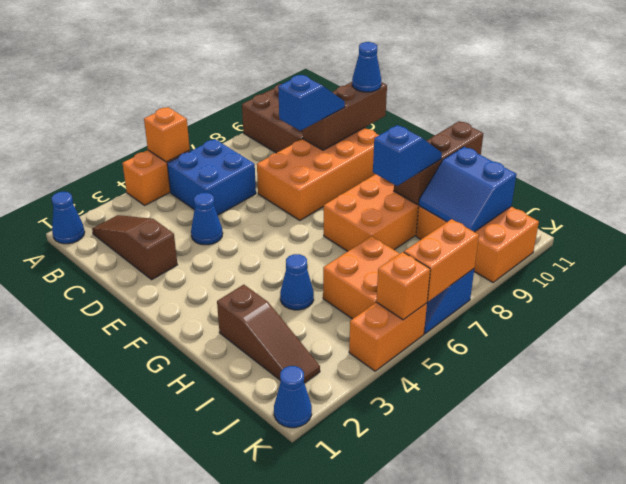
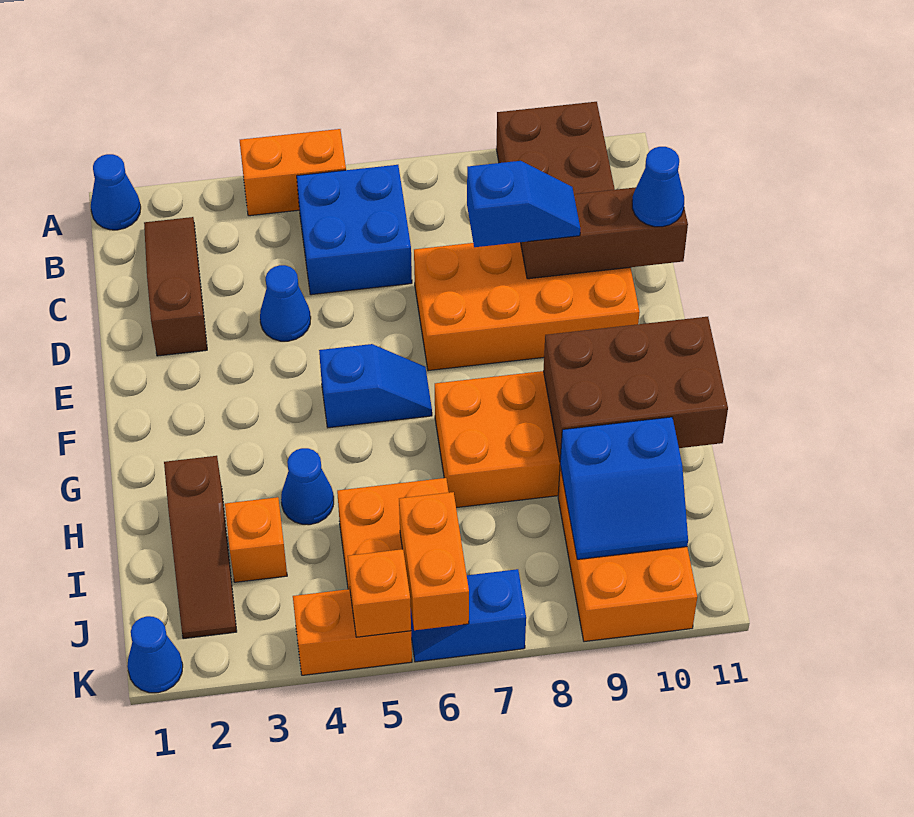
orange 1x1 brick [144,107,190,162] -> orange 1x1 brick moved to [225,497,287,582]
blue 1x2 slope [373,125,442,186] -> blue 1x2 slope moved to [319,344,432,428]
brown 1x3 brick [394,121,483,205] -> brown 2x3 brick [543,317,728,460]
blue 2x2 slope [419,147,516,232] -> blue 2x2 slope turned to [560,417,688,559]
orange 1x2 brick [404,219,479,301] -> orange 1x2 brick turned to [399,492,469,630]

